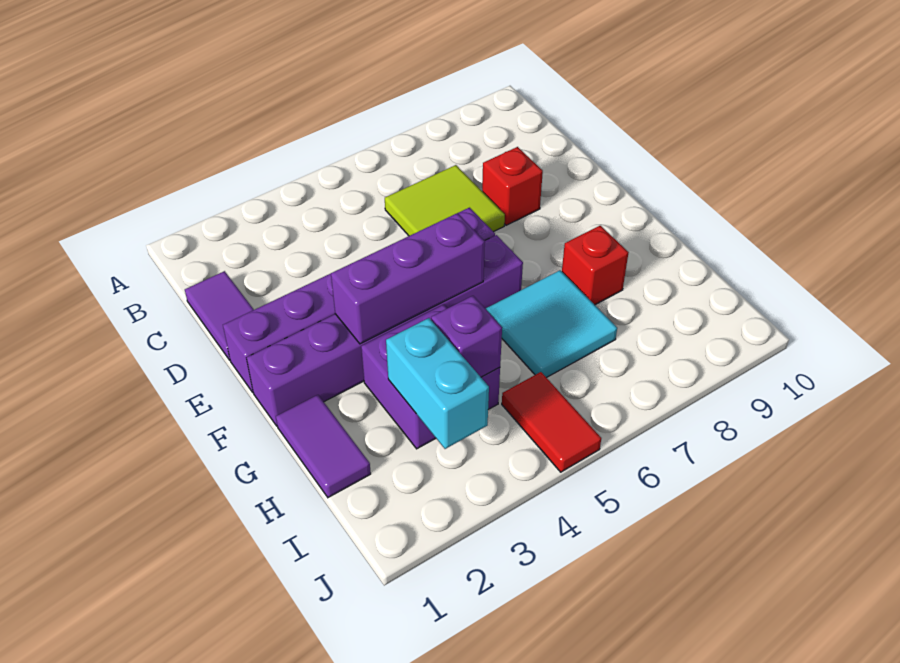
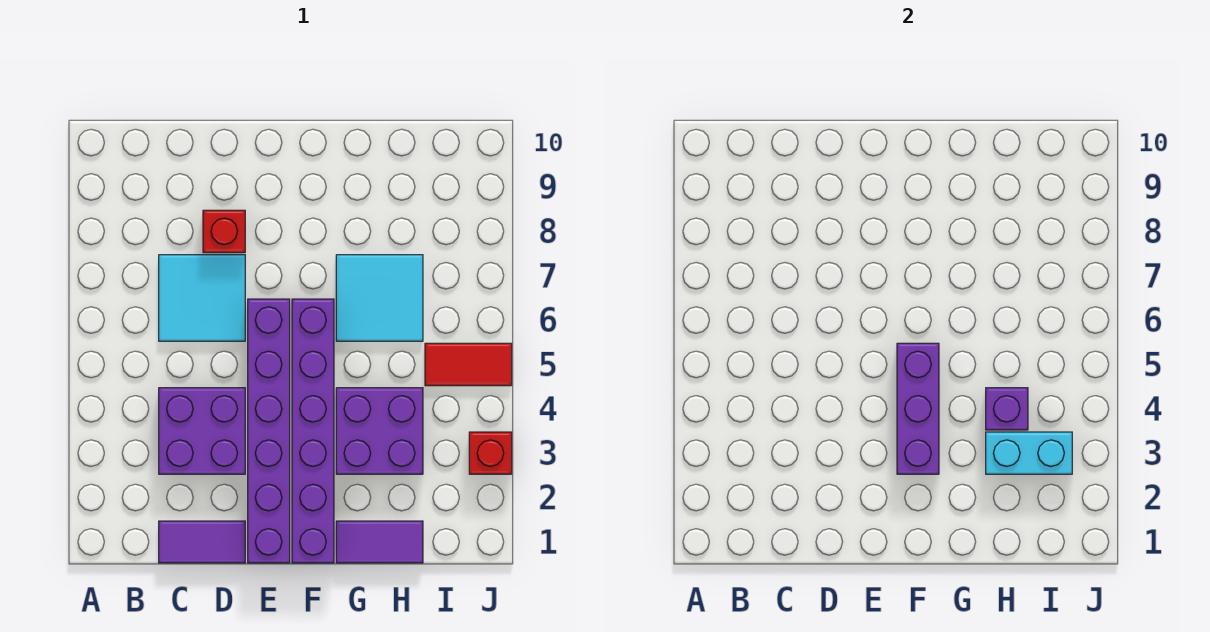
none -> purple 2x2 brick [159,388,245,474]
lime 2x2 tile [385,165,505,236] -> cyan 2x2 tile [159,255,245,341]
red 1x1 brick [562,226,629,305] -> red 1x1 brick moved to [469,432,512,474]

